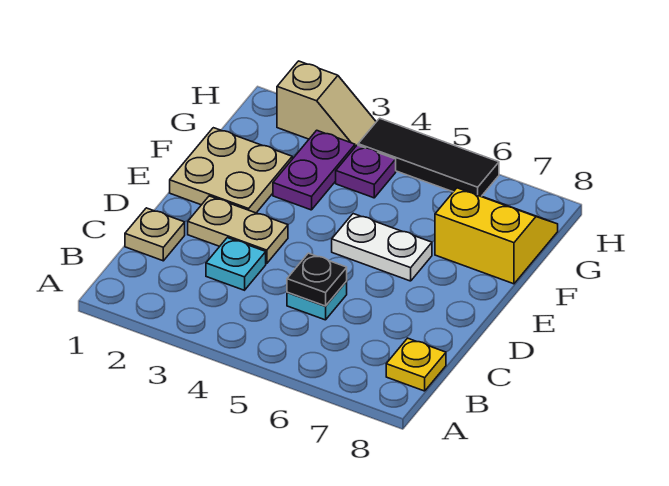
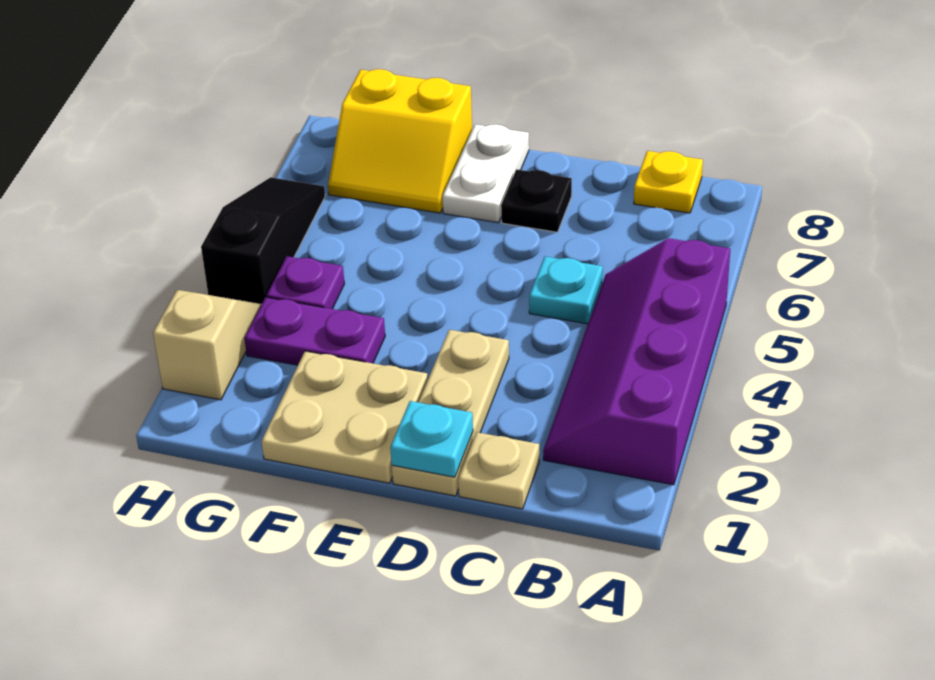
none -> purple 2x4 slope [543,238,730,485]
cyan 1x1 plate [206,238,266,290] -> cyan 1x1 plate moved to [390,401,473,477]
black 1x1 plate [287,253,347,306] -> black 1x1 plate moved to [501,169,572,232]
tan 1x2 plate [188,196,288,264] -> tan 1x3 plate [392,330,509,496]
white 1x2 plate [332,214,432,281] -> white 1x2 plate moved to [442,124,529,223]
yellow 2x2 slope [435,188,558,284] -> yellow 2x2 slope turned to [328,69,472,213]
black 1x3 tile [358,118,499,196] -> black 1x3 slope [201,177,325,304]

